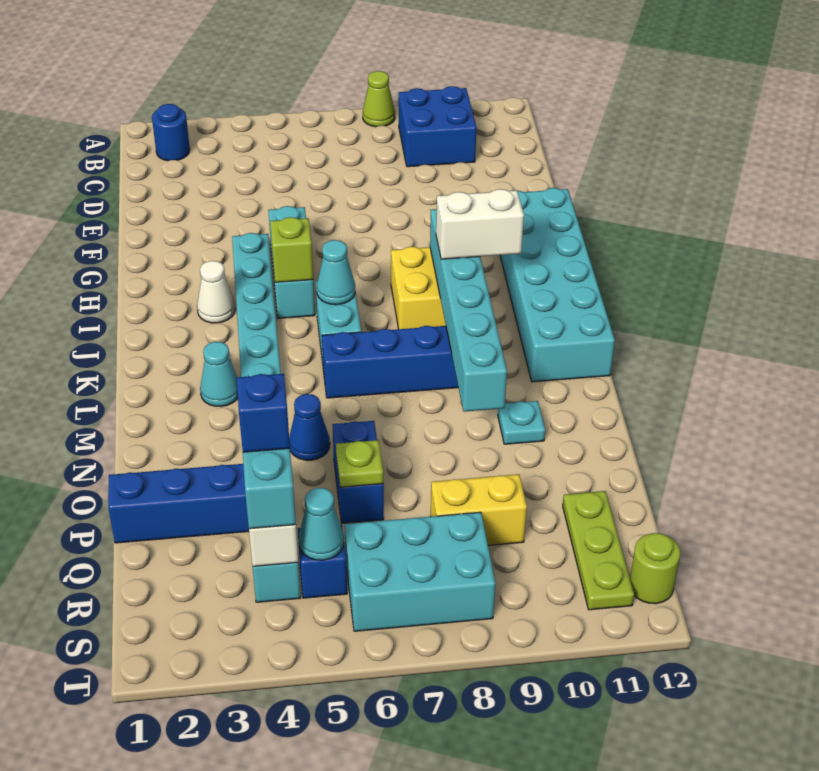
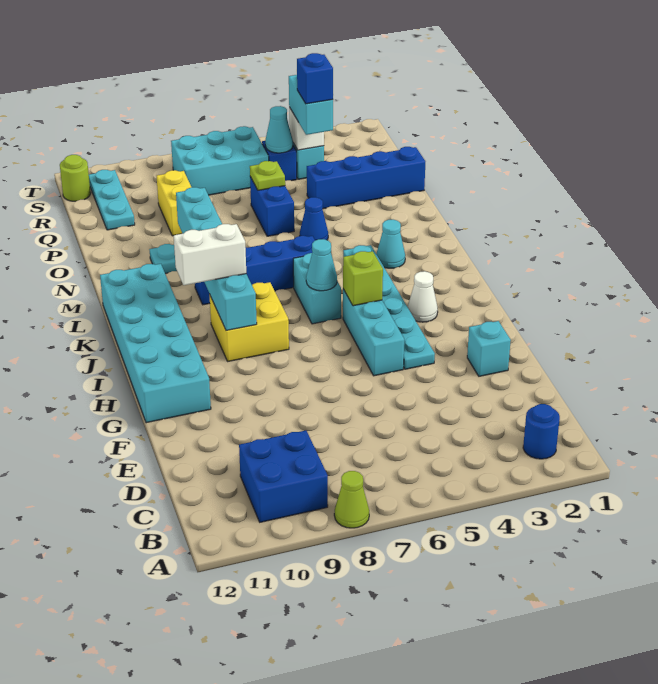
none -> cyan 1x1 brick [467,321,511,376]
yellow 1x2 brick [431,474,527,545] -> yellow 1x2 brick turned to [157,170,191,236]
lime 1x3 plate [563,491,634,610] -> cyan 1x3 plate [89,170,135,230]

